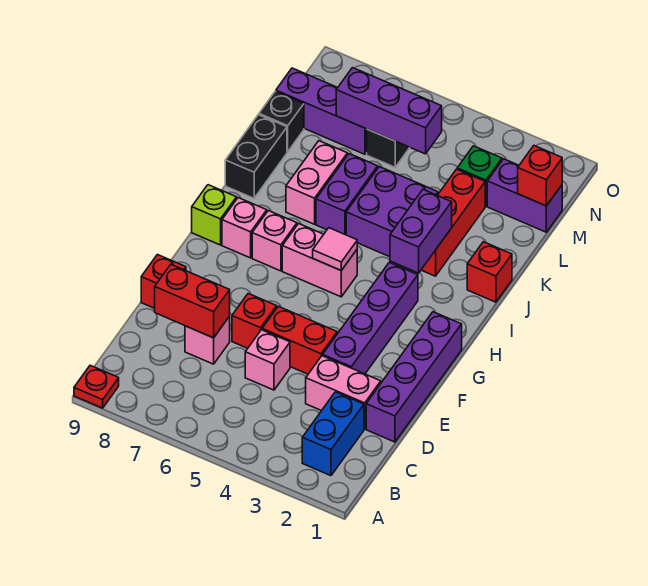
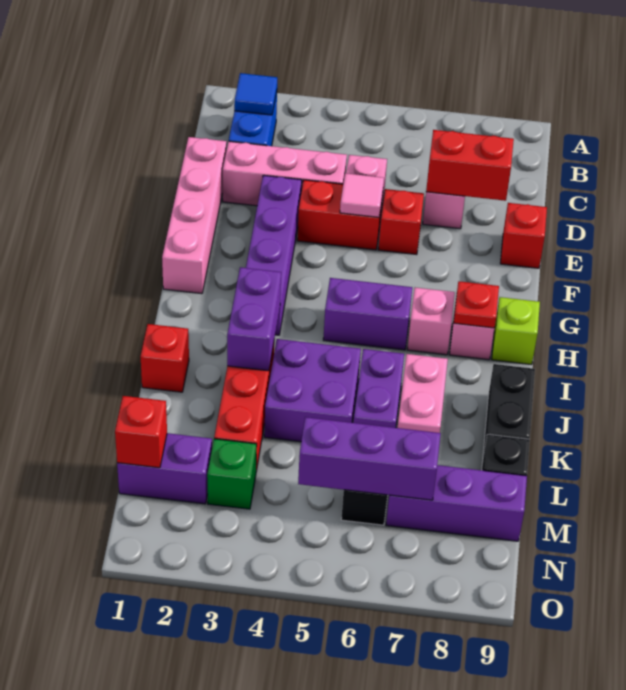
red 1x1 plate [74,365,119,408] -> red 1x1 plate moved to [454,281,499,328]
none -> blue 1x1 tile [234,73,277,115]
purple 1x4 brick [366,312,462,442] -> pink 1x4 brick [162,137,226,294]
pink 1x2 brick [306,356,381,429] -> pink 1x3 brick [223,141,347,206]
pink 1x2 brick [282,224,357,297] -> purple 1x2 brick [323,278,412,350]
pink 1x1 tile [313,228,357,270] -> pink 1x1 tile moved to [340,173,384,217]

